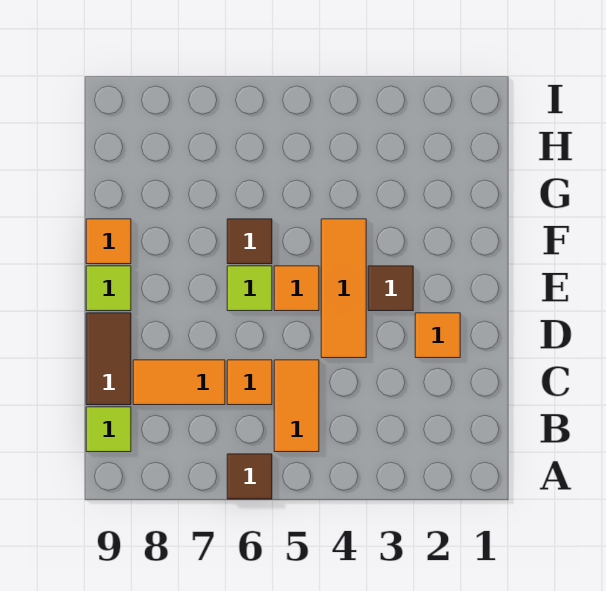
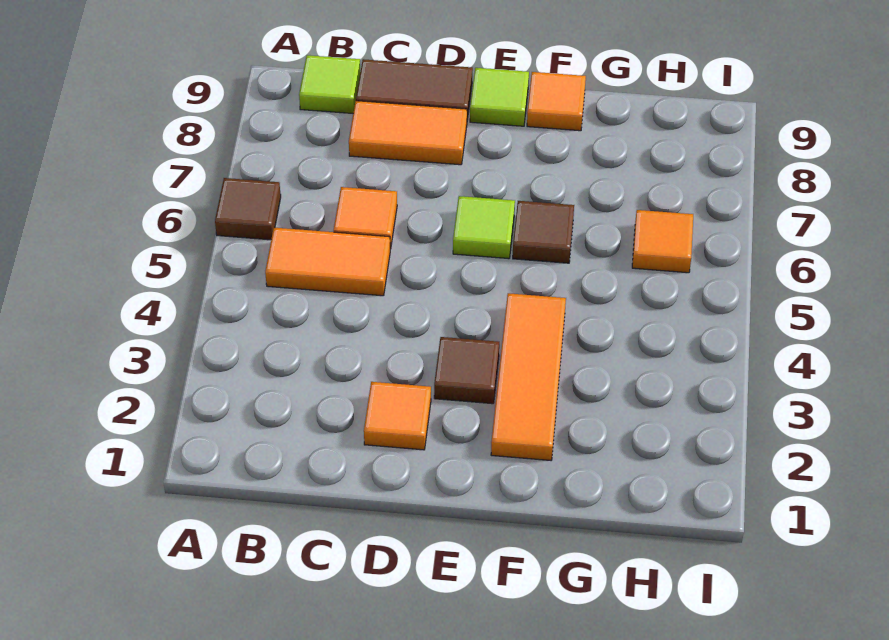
orange 1x2 tile [133,360,225,405] -> orange 1x2 tile turned to [349,101,467,165]
orange 1x3 tile [321,219,366,358] -> orange 1x3 tile turned to [491,293,566,460]
orange 1x1 tile [274,266,319,311] -> orange 1x1 tile moved to [632,210,693,273]

